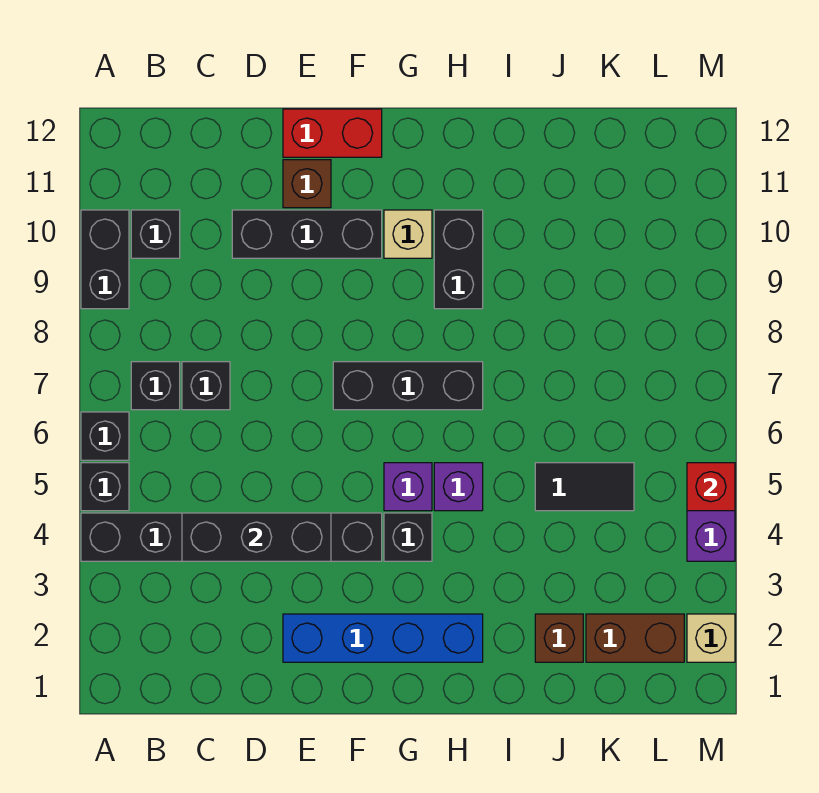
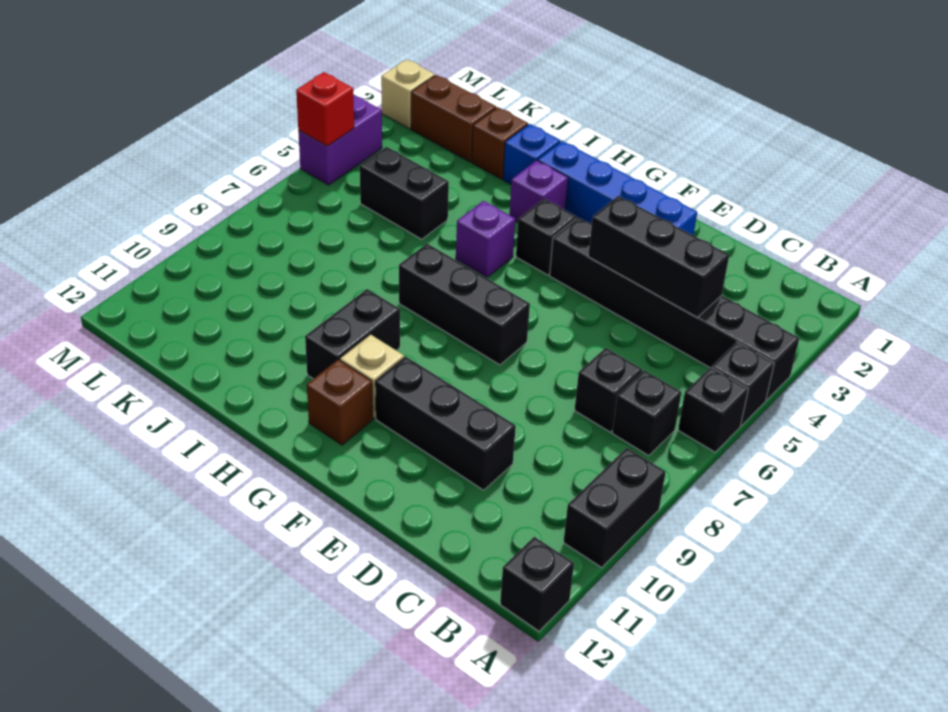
black 1x1 brick [131,210,180,258] -> black 1x1 brick moved to [500,537,574,631]
brown 1x1 brick [283,160,331,208] -> brown 1x1 brick moved to [307,360,373,445]
red 1x2 brick [283,109,382,157] -> none
purple 1x1 brick [384,463,432,511] -> purple 1x1 brick moved to [509,160,568,222]
none -> blue 1x1 brick [503,124,561,184]
black 1x2 tile [535,463,634,511] -> black 1x2 brick [360,147,449,239]

